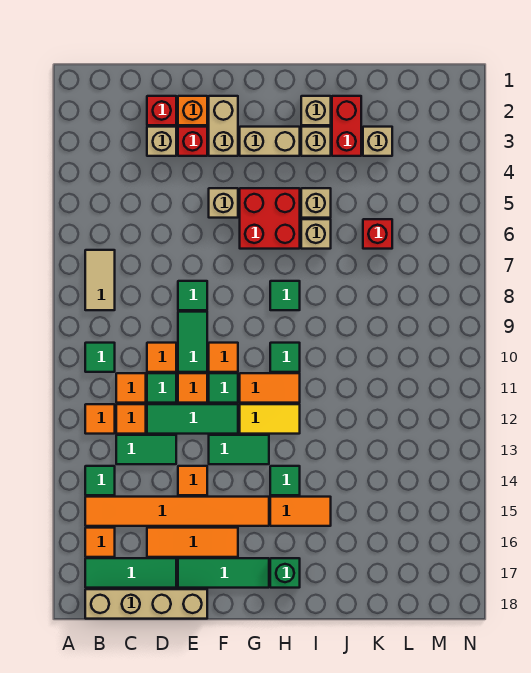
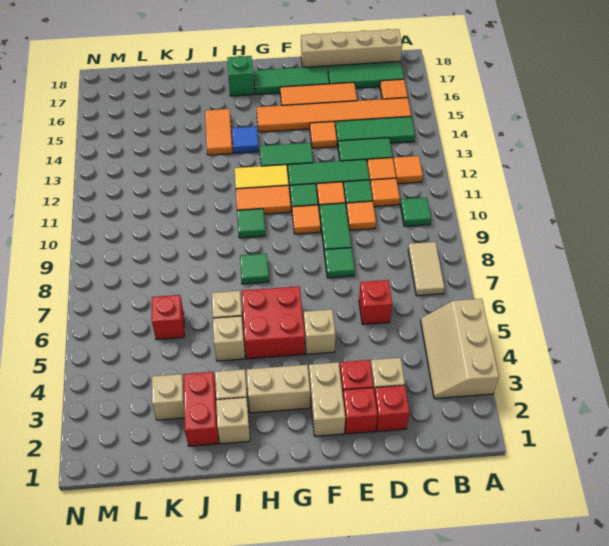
none -> tan 2x3 slope [421,299,499,399]
green 1x1 tile [85,466,115,495] -> green 1x3 tile [335,117,415,144]
none -> red 1x1 brick [359,280,392,324]
orange 1x1 brick [178,96,207,125] -> red 1x1 brick [343,388,377,434]
green 1x1 tile [270,466,300,495] -> blue 1x1 tile [232,126,259,153]
orange 1x2 tile [270,497,331,526] -> orange 1x2 tile turned to [205,109,232,155]

